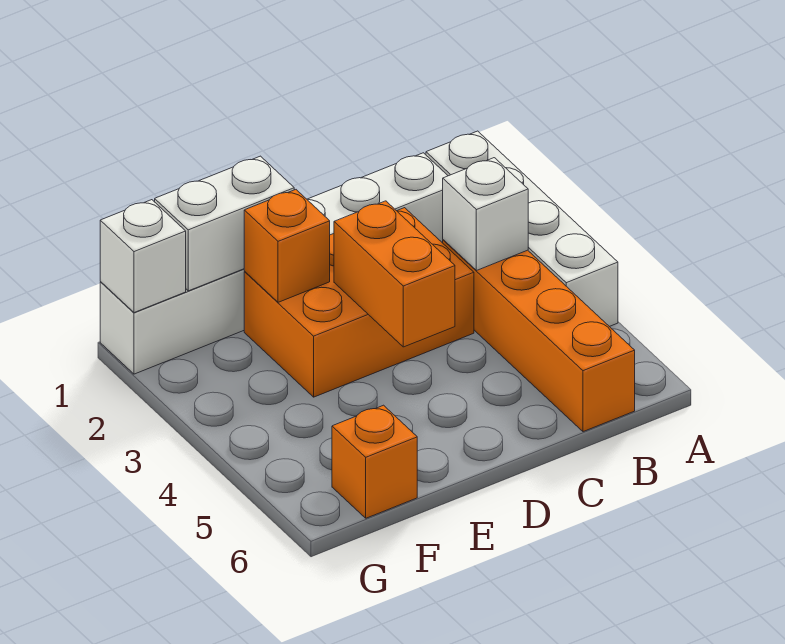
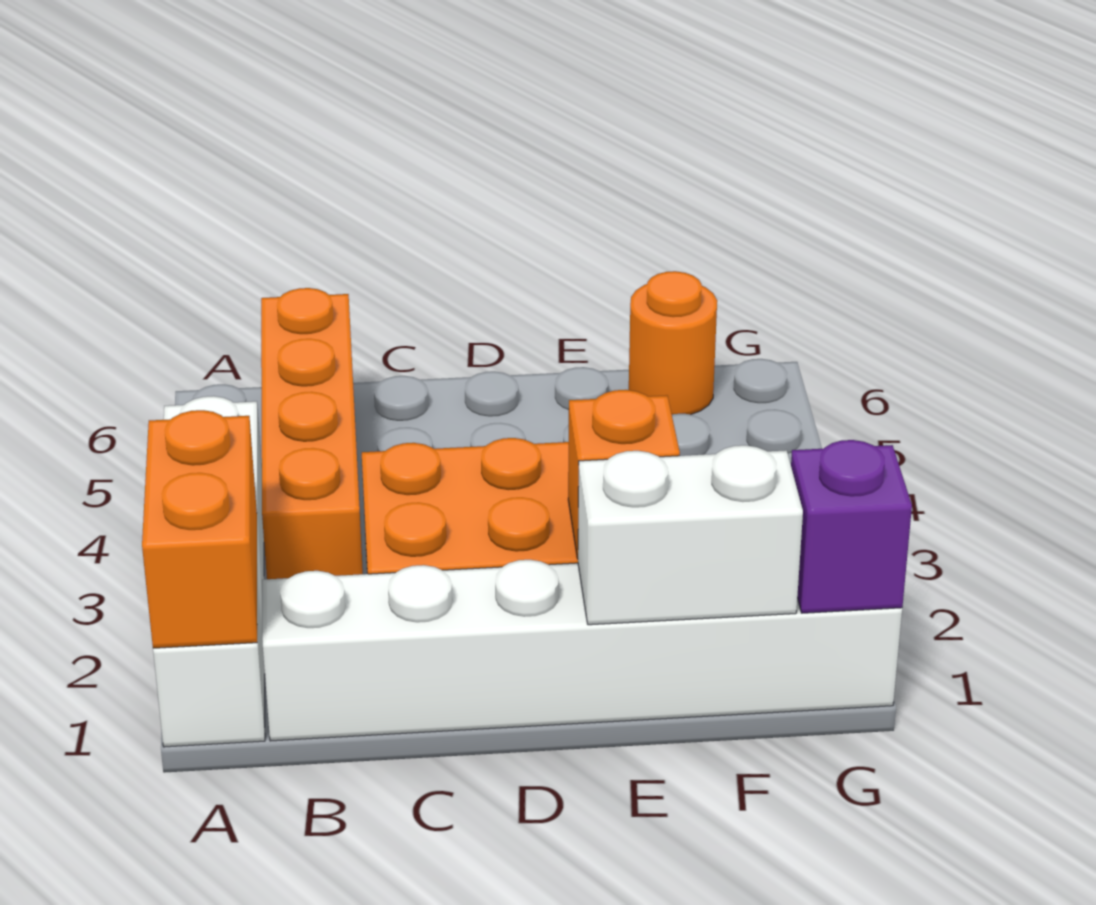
white 1x1 brick [443,158,528,271] -> none
orange 1x2 brick [334,201,455,347] -> orange 1x2 brick moved to [142,410,257,648]
orange 1x1 brick [332,405,417,518] -> orange 1x1 round brick [629,271,717,415]
white 1x1 brick [100,200,186,313] -> purple 1x1 brick [791,440,912,613]

